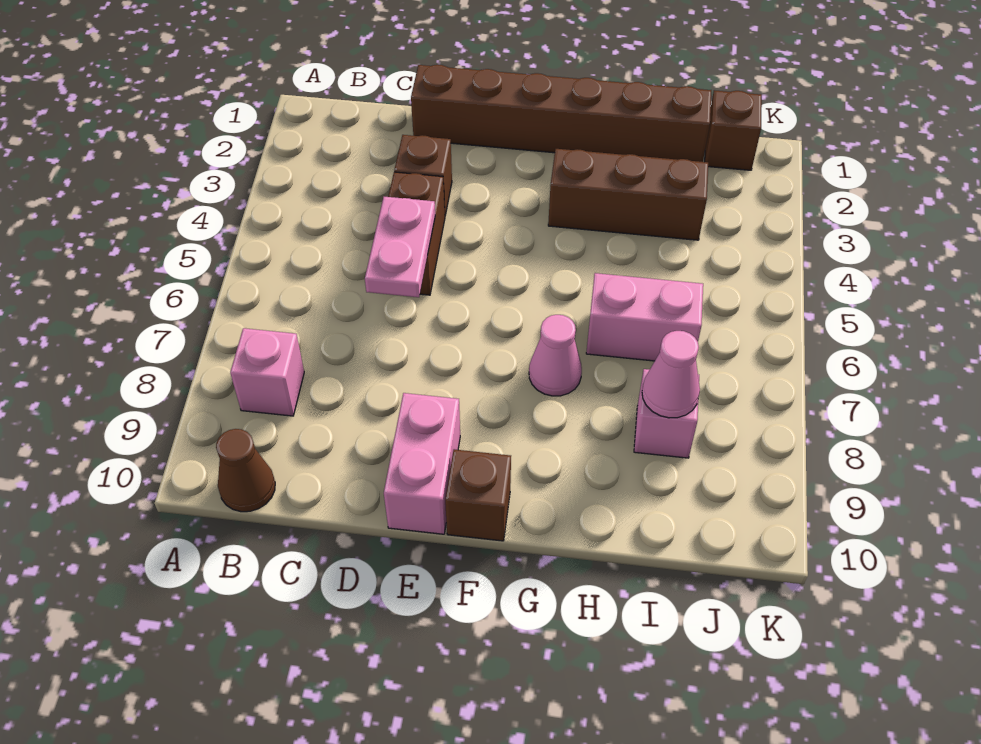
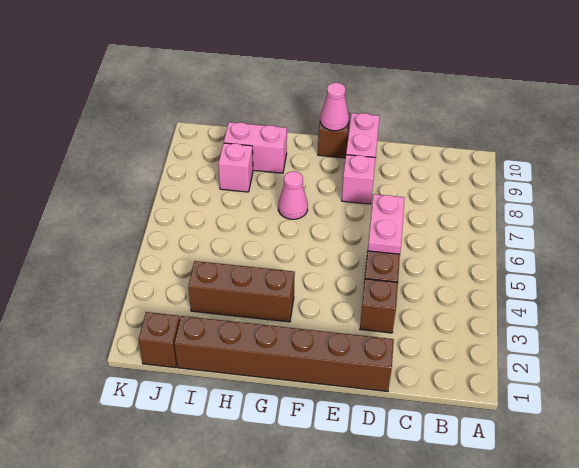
pink 1x1 brick [230,328,304,416] -> pink 1x1 brick moved to [342,155,376,204]
brown 1x1 cone [216,429,275,512] -> none
pink 1x2 brick [586,273,703,361] -> pink 1x2 brick moved to [224,122,287,173]
pink 1x1 cone [642,331,700,418] -> pink 1x1 cone moved to [320,83,349,131]

